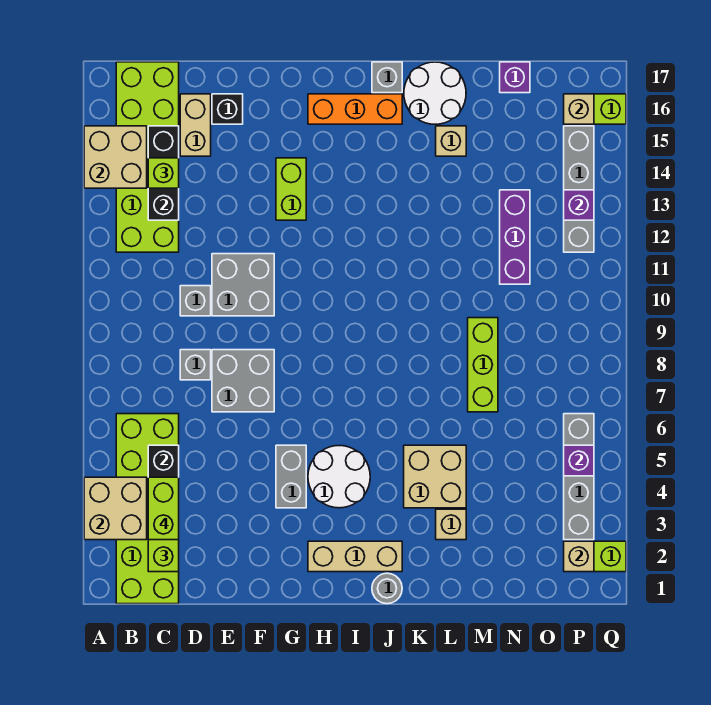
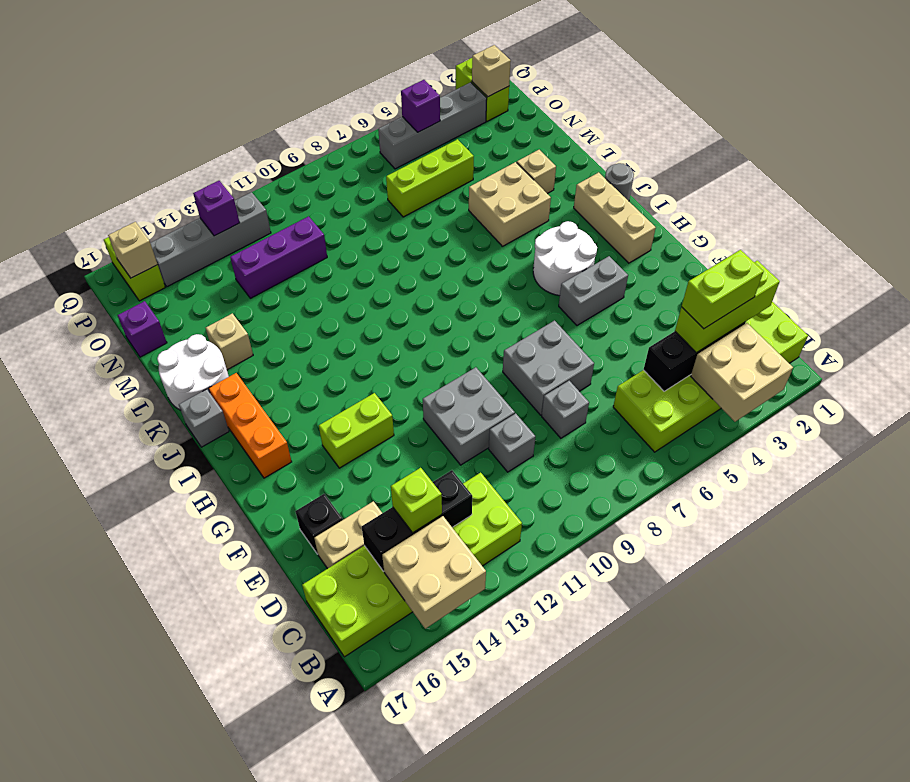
lime 1x3 brick [468,318,498,412] -> lime 1x3 brick moved to [386,139,474,217]

